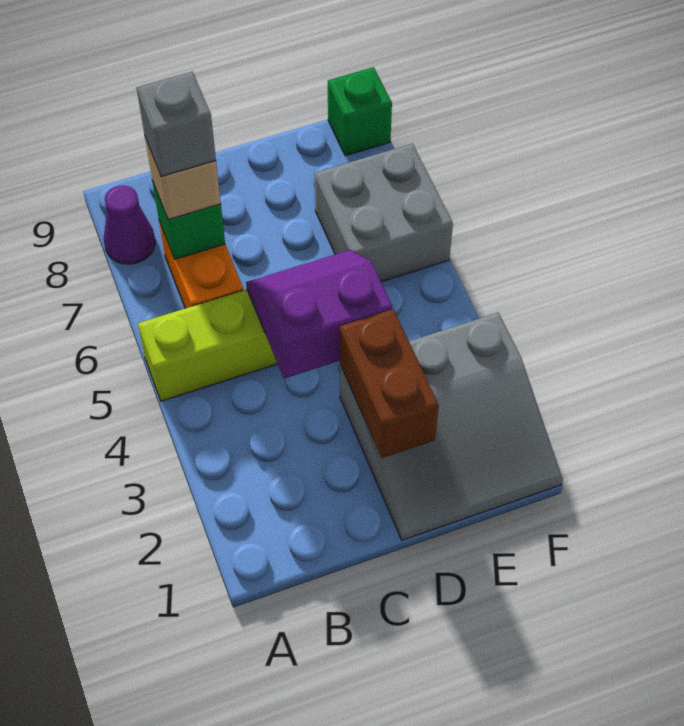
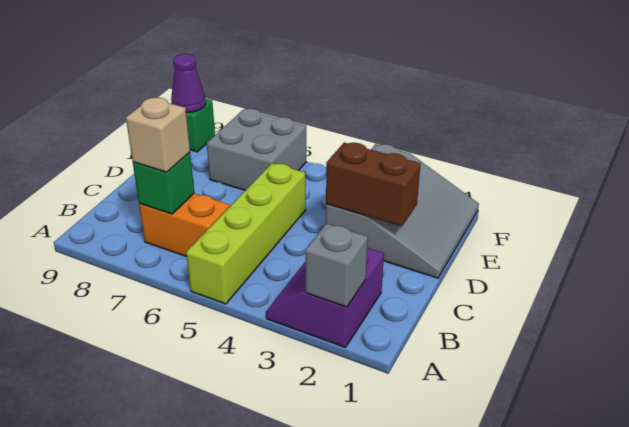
purple 1x1 cone [104,186,155,264] -> purple 1x1 cone moved to [171,54,206,112]
grey 1x1 brick [136,72,216,177] -> grey 1x1 brick moved to [305,224,368,307]
purple 2x2 slope [246,250,393,379] -> purple 2x2 slope moved to [266,248,384,347]

